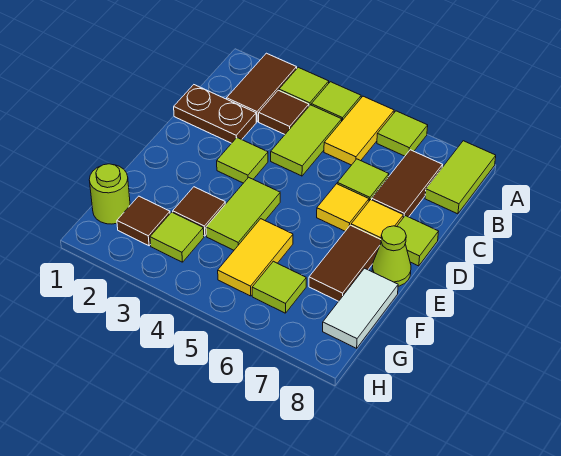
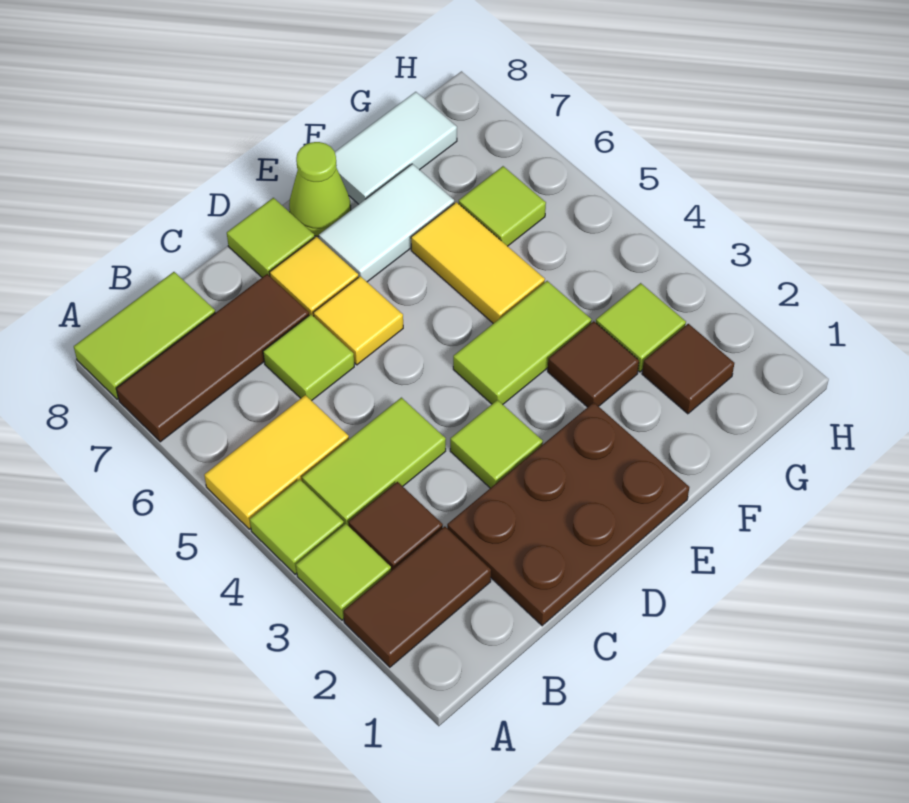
lime 1x1 tile [377,111,428,156] -> none
brown 1x2 tile [372,150,443,218] -> brown 1x3 tile [116,274,309,442]
brown 1x2 plate [174,85,256,143] -> brown 2x3 plate [447,402,689,626]
brown 1x2 tile [309,225,381,301] -> white 1x2 tile [319,164,454,282]
yellow 1x2 tile [218,219,293,296] -> yellow 1x2 tile turned to [411,202,545,324]
lime 1x1 round brick [89,164,130,224] -> none

